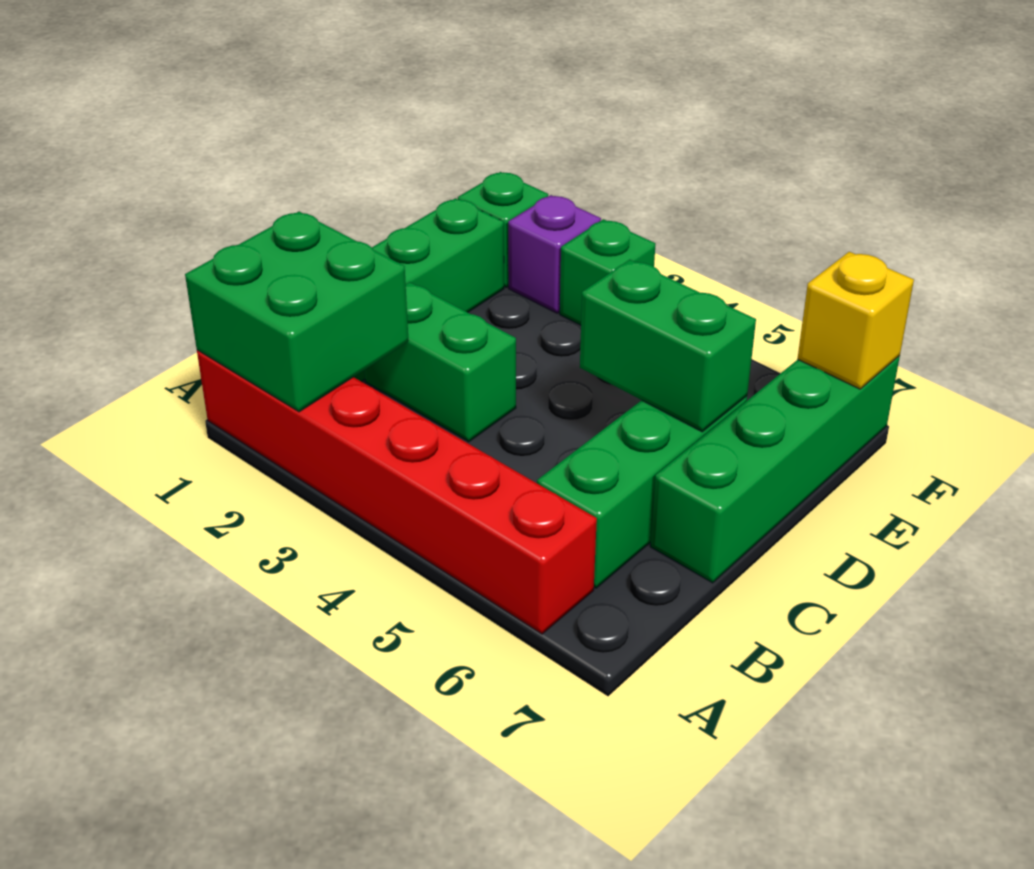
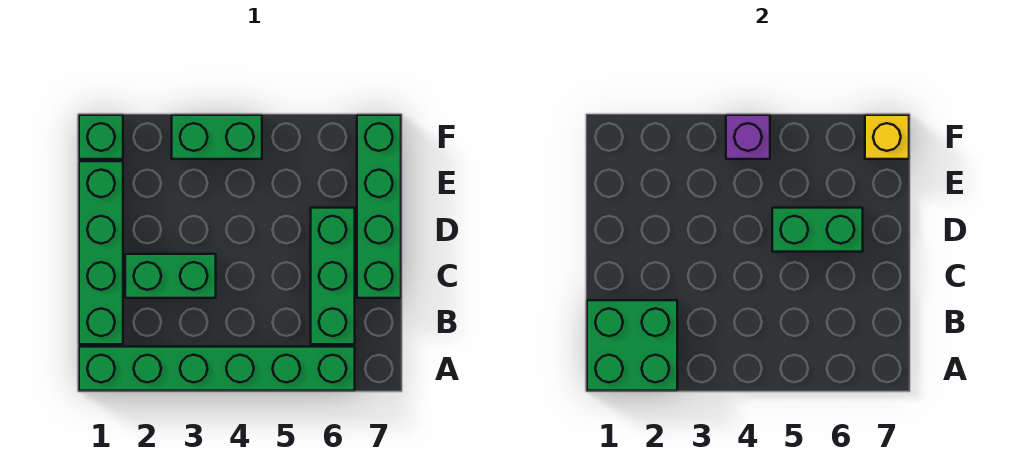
red 1x6 brick [197,350,597,634] -> green 1x6 brick [79,347,355,391]
purple 1x1 brick [508,195,601,313] -> purple 1x1 brick moved to [726,115,770,159]
green 1x1 brick [560,219,655,325] -> green 1x2 brick [172,115,262,159]

